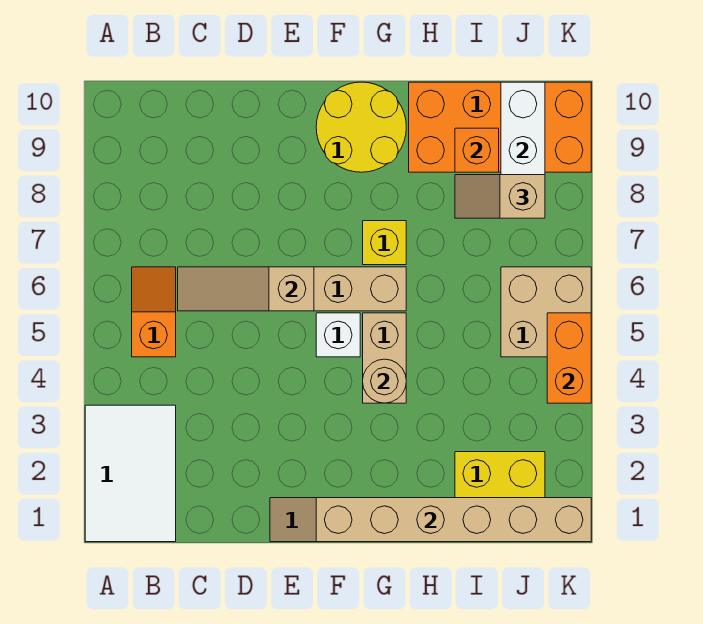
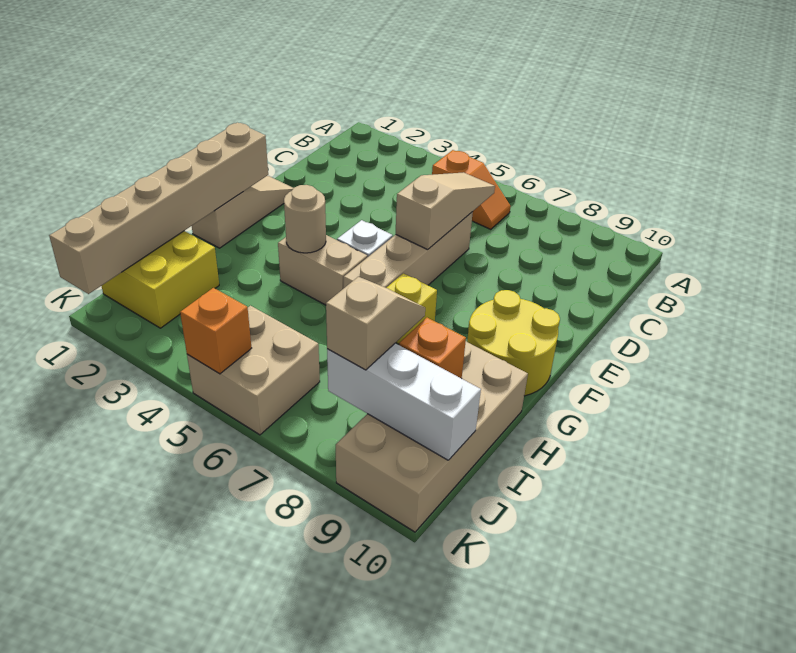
white 2x3 tile [85,405,176,542] -> none
orange 2x4 brick [409,82,591,172] -> tan 2x4 brick [336,341,528,532]
orange 1x2 brick [547,313,591,403] -> orange 1x1 brick [180,288,251,374]

